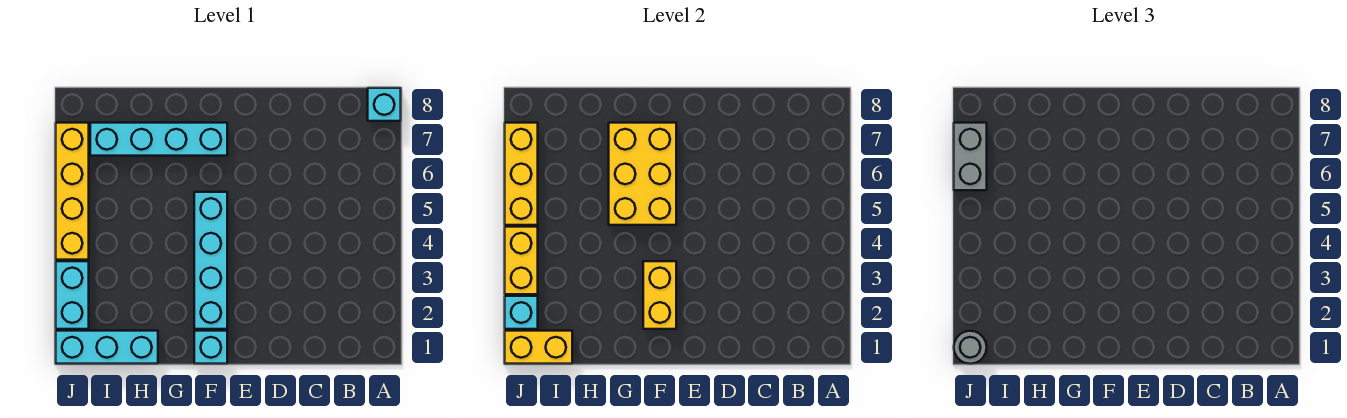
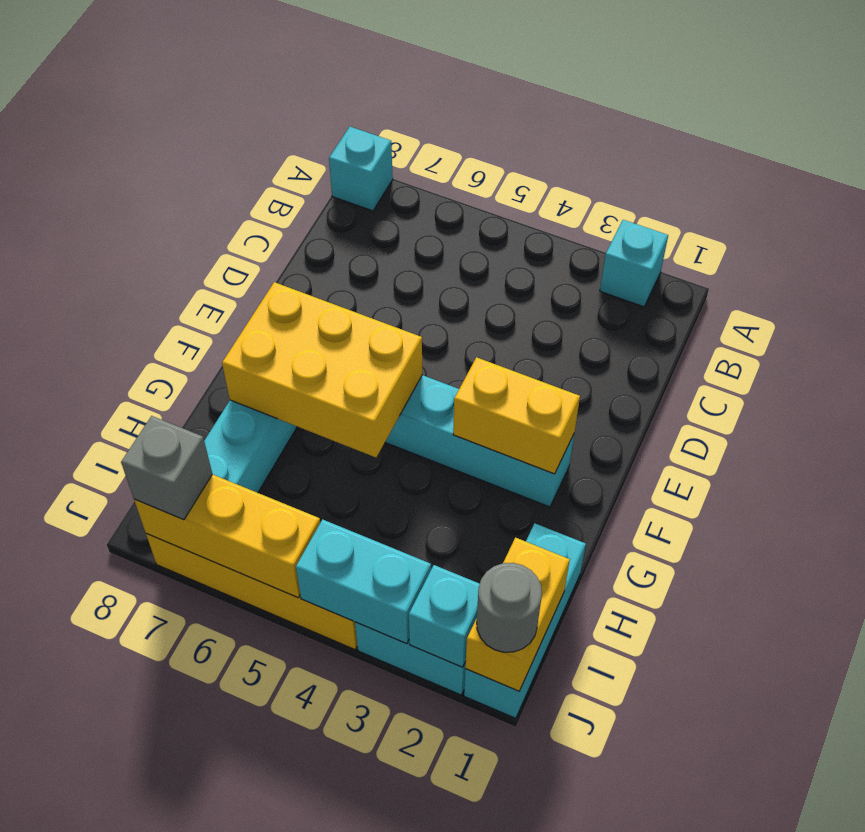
cyan 1x1 brick [194,331,227,364] -> cyan 1x1 brick moved to [600,220,668,307]
yellow 1x2 brick [505,227,538,294] -> cyan 1x2 brick [296,519,431,644]
grey 1x2 brick [954,123,987,190] -> grey 1x1 brick [121,416,212,520]

